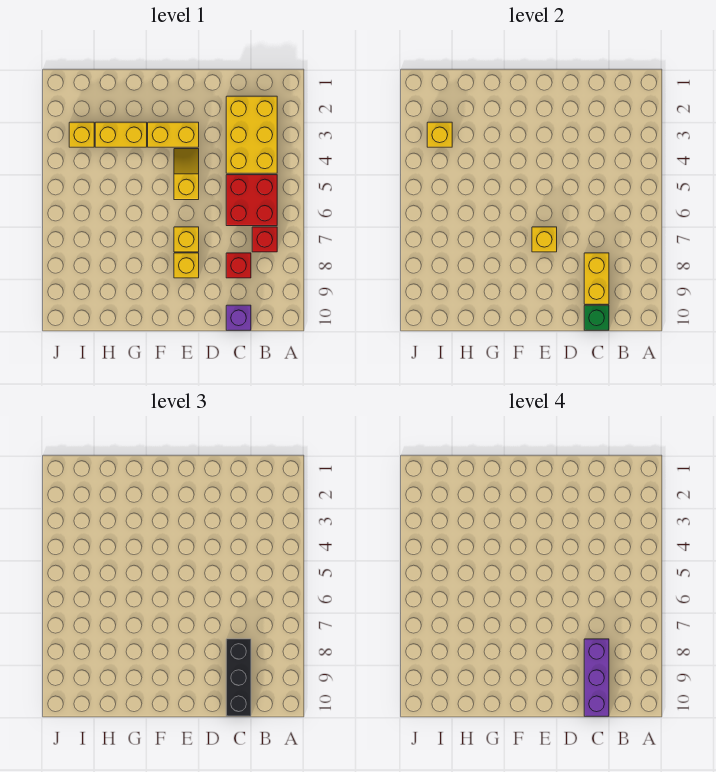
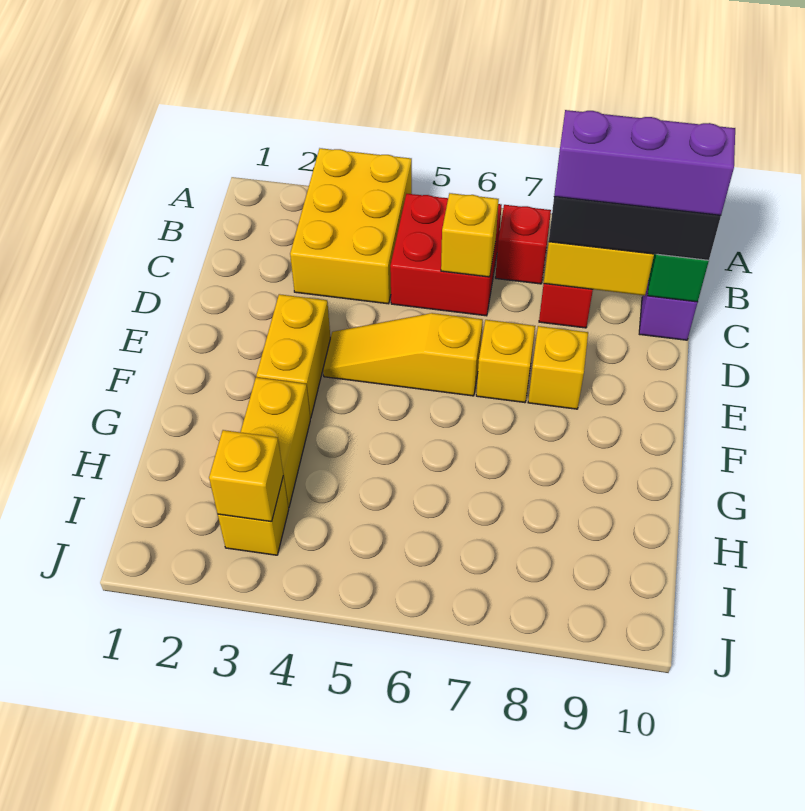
yellow 2x3 brick [226,96,277,173] -> yellow 2x3 brick turned to [290,148,412,304]
yellow 1x2 slope [174,149,199,200] -> yellow 1x3 slope [323,313,483,396]
yellow 1x1 brick [532,227,557,252] -> yellow 1x1 brick moved to [441,193,499,277]

